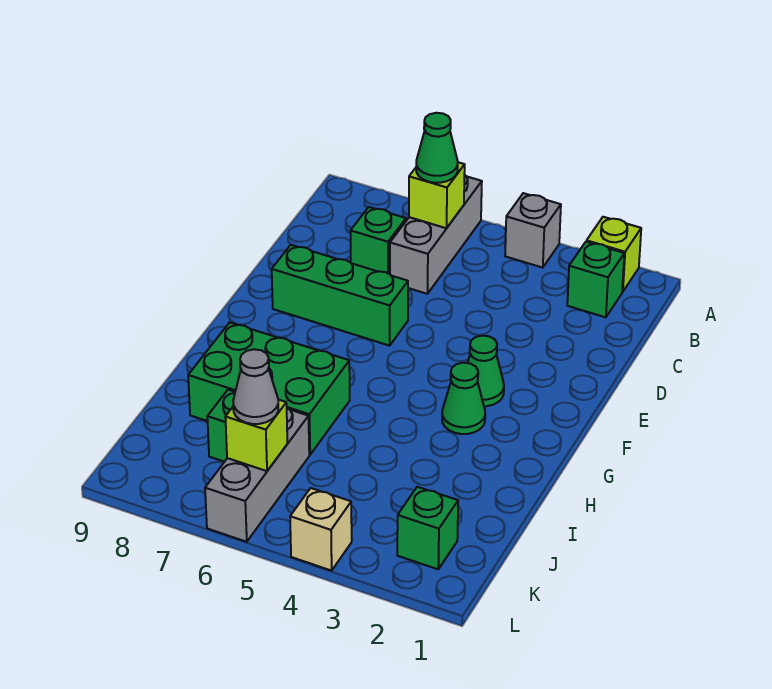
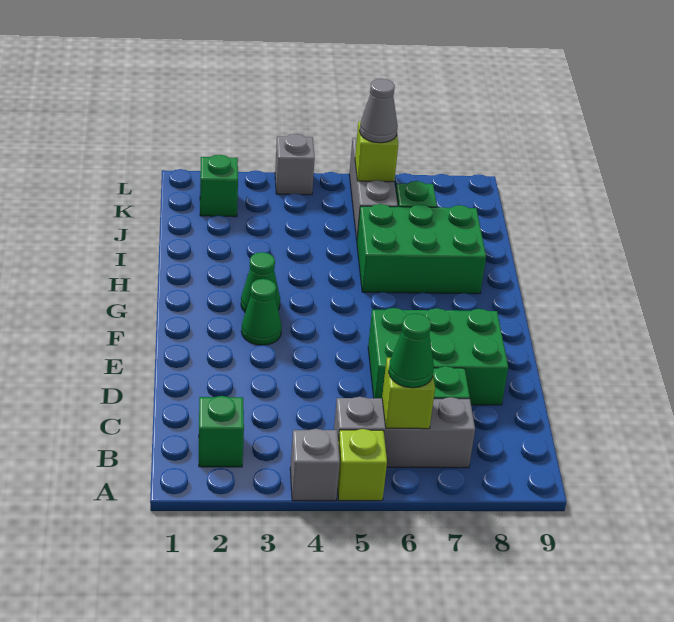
lime 1x1 brick [587,217,641,292] -> lime 1x1 brick moved to [338,429,387,501]
grey 1x3 brick [390,175,482,294] -> grey 1x3 brick turned to [334,397,475,468]
green 1x3 brick [272,245,408,346] -> green 2x3 brick [368,308,508,405]
tan 1x1 brick [290,488,352,571] -> grey 1x1 brick [275,134,315,195]

